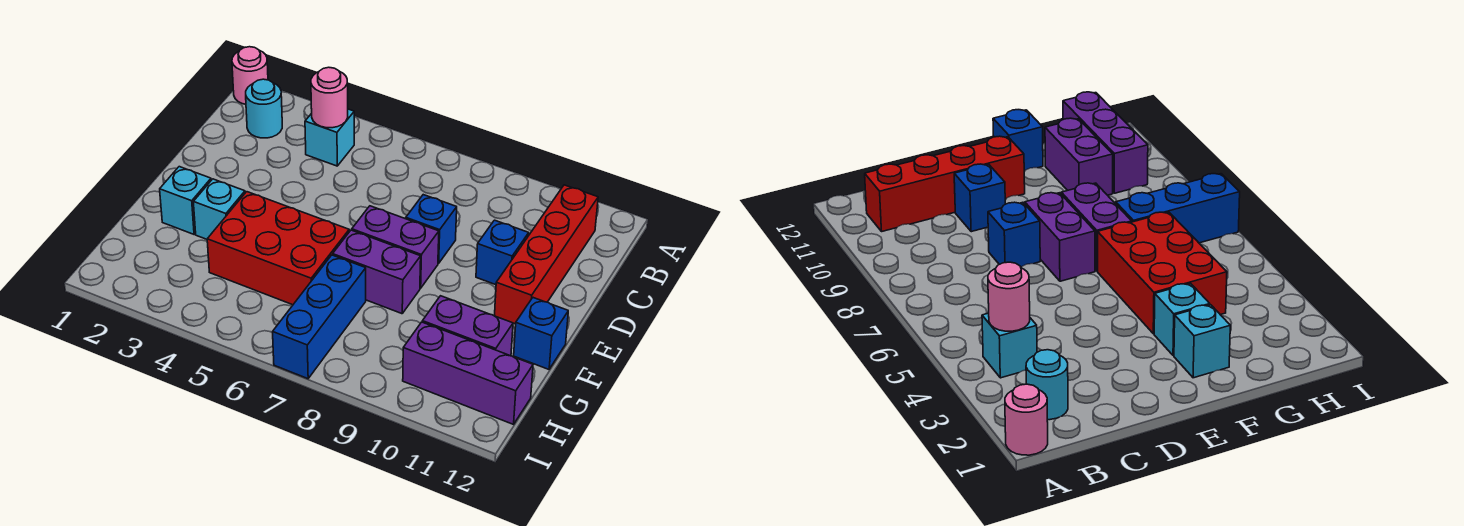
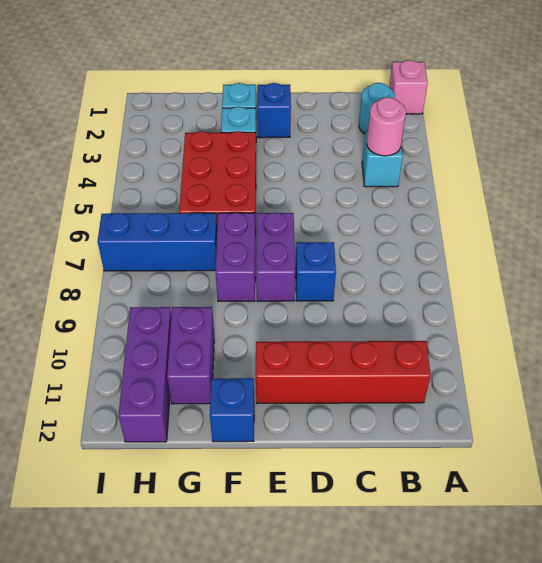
pink 1x1 round brick [232,47,268,104] -> pink 1x1 brick [389,60,428,114]
blue 1x1 brick [476,220,529,285] -> blue 1x1 brick moved to [257,83,291,138]

